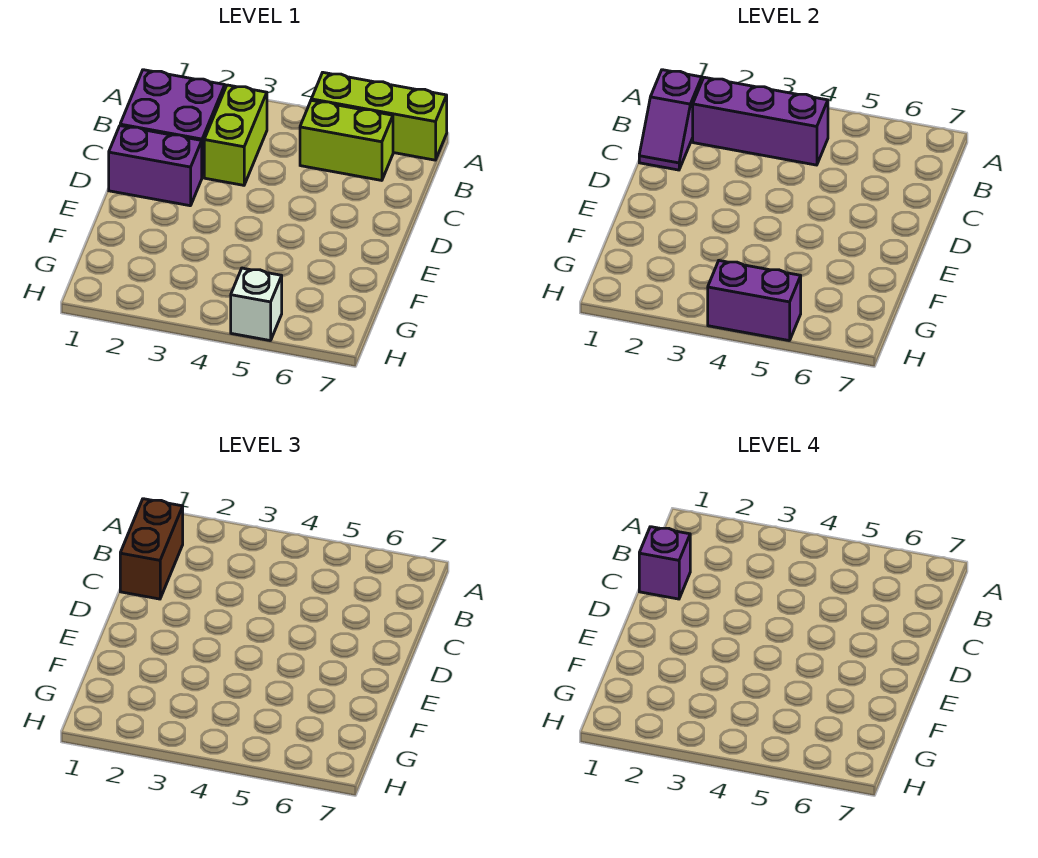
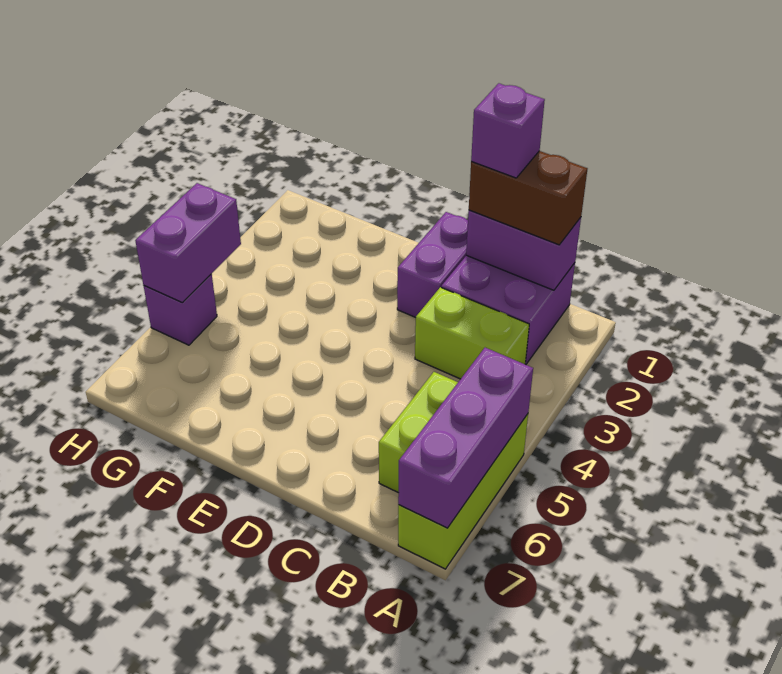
purple 1x2 slope [639,70,702,170] -> purple 1x2 brick [466,210,581,290]
purple 1x3 brick [693,77,828,165] -> purple 1x3 brick moved to [398,348,533,528]
white 1x1 brick [231,268,282,341] -> purple 1x1 brick [144,274,217,345]

